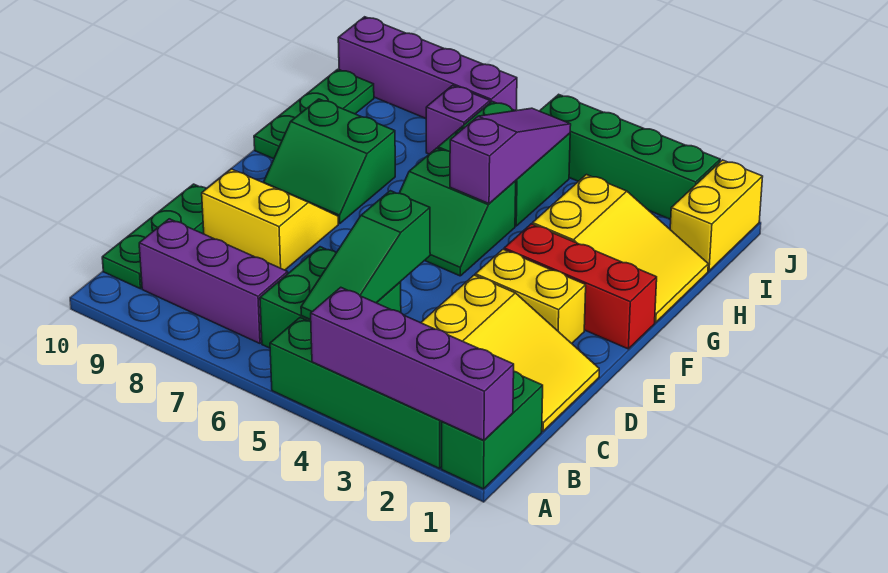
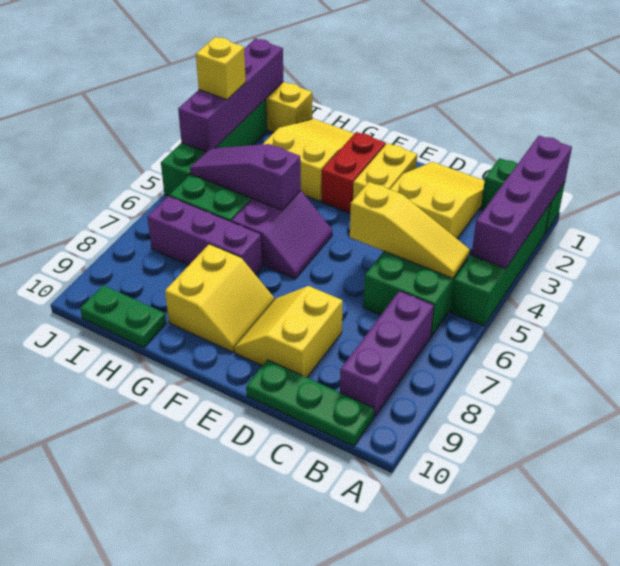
green 1x3 slope [301,191,430,320] -> yellow 1x3 slope [350,182,470,278]
red 1x3 brick [504,224,657,349] -> red 1x2 brick [322,132,386,213]
green 2x2 slope [400,148,516,276] -> purple 2x2 slope [232,190,332,279]
green 2x2 slope [263,99,395,224] -> yellow 2x2 slope [165,244,274,352]
green 1x3 plate [254,69,374,159] -> green 1x2 plate [80,285,166,347]
purple 1x1 brick [426,85,490,154] -> purple 1x3 brick [147,196,262,274]
none -> yellow 1x1 brick [196,37,246,100]
purple 1x4 brick [338,17,517,119] -> purple 1x4 brick moved to [178,39,283,152]

